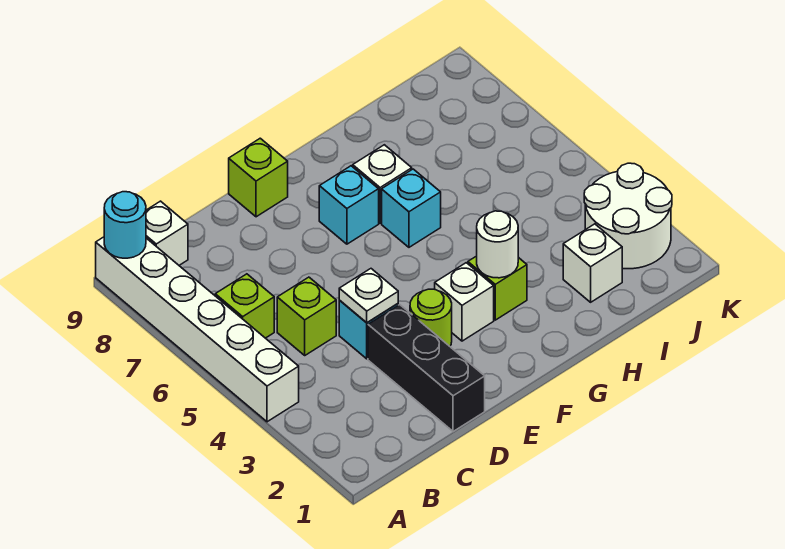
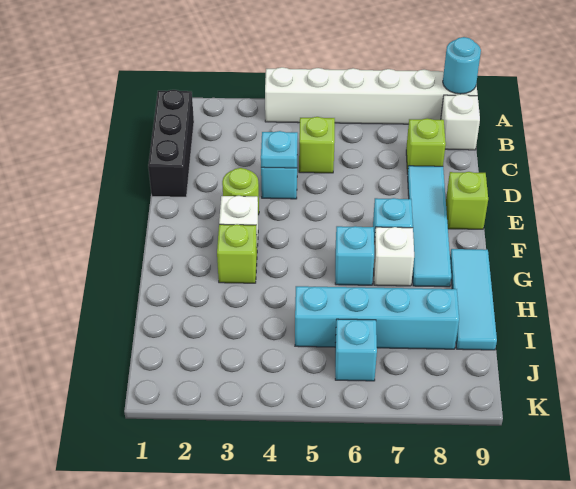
lime 1x1 brick [215,274,274,338] -> lime 1x1 brick moved to [406,118,446,173]
black 1x3 brick [368,305,485,432] -> black 1x3 brick turned to [148,90,194,197]
white 1x1 plate [339,269,398,323] -> cyan 1x1 plate [261,131,298,168]
none -> cyan 1x4 tile [407,166,451,287]
white 1x1 round brick [477,211,518,278] -> none
none -> cyan 1x3 tile [450,249,497,350]
white 1x1 brick [563,224,622,302] -> none
none -> cyan 1x4 brick [295,286,459,349]
white 2x2 round brick [584,163,672,269] -> none
none -> cyan 1x1 brick [335,319,377,381]

